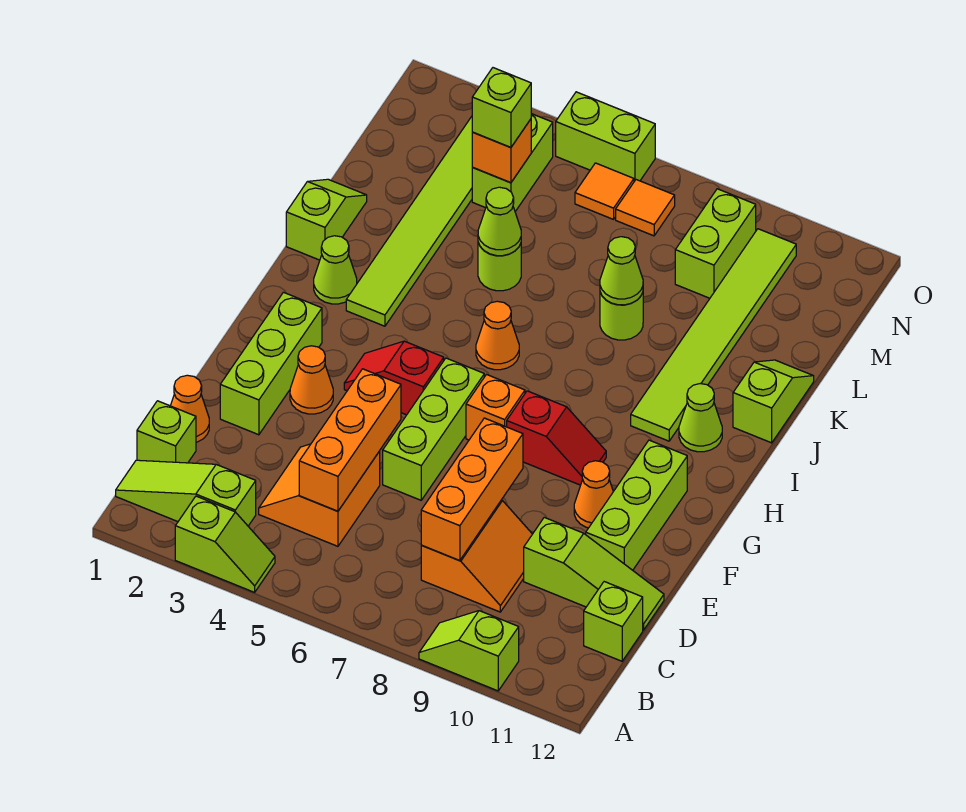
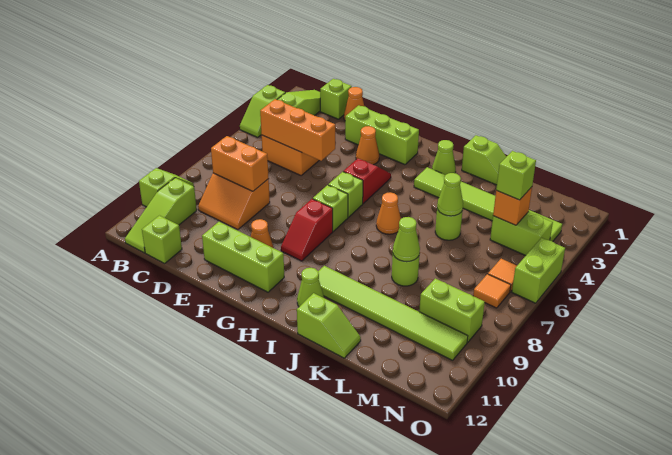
orange 1x3 brick [421,418,523,561] -> orange 1x2 brick [211,136,269,191]
lime 1x3 slope [524,517,664,630] -> lime 1x3 slope moved to [125,178,197,253]
lime 1x3 brick [383,358,484,500] -> lime 1x1 brick [328,172,363,217]
orange 1x1 brick [466,375,525,440] -> lime 1x1 brick [313,185,348,231]

